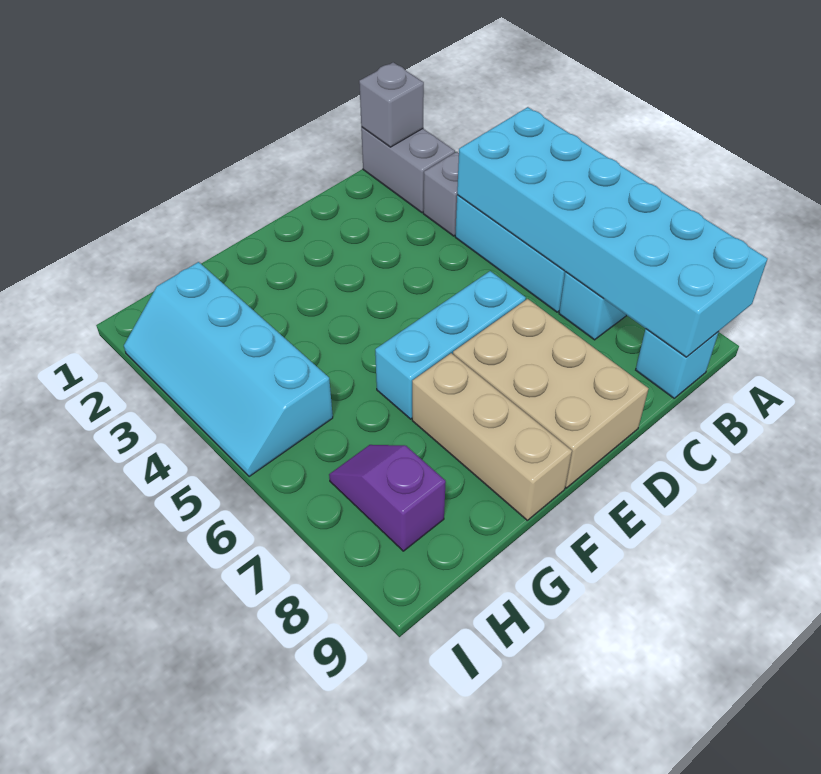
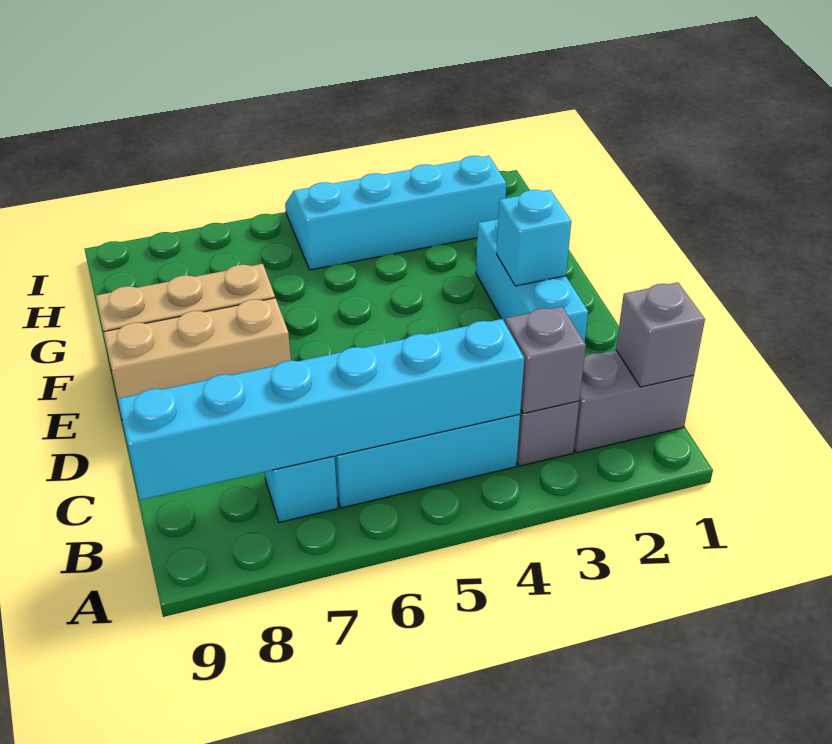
cyan 2x6 brick [457,107,767,357] -> cyan 1x6 brick [118,319,524,500]
none -> grey 1x1 brick [505,306,586,414]
cyan 1x1 brick [636,329,719,398] -> cyan 1x1 brick moved to [496,190,571,286]
cyan 1x3 brick [375,271,526,419] -> cyan 1x3 brick moved to [476,218,588,342]
tan 2x3 brick [453,299,648,488] -> tan 1x3 brick [104,298,291,399]
purple 1x2 slope [329,445,446,551] -> none

